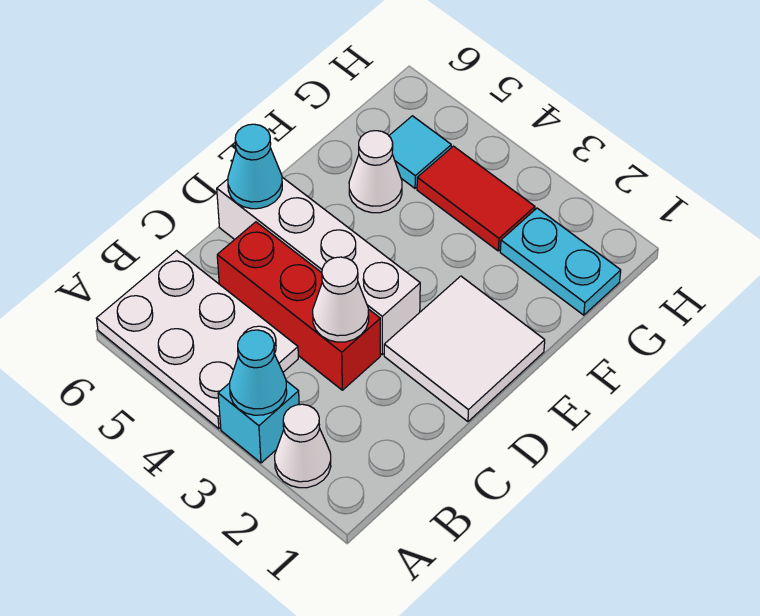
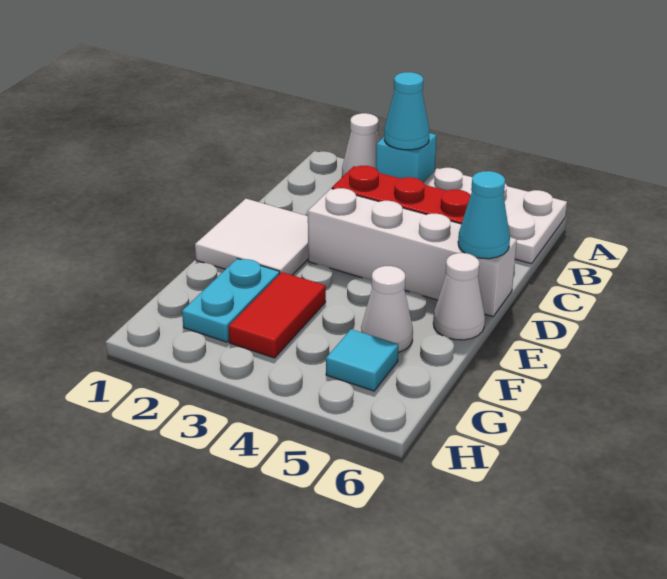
white 1x1 cone [313,257,369,342] -> white 1x1 cone moved to [433,253,485,340]
cyan 1x2 plate [500,208,621,315] -> cyan 1x2 plate turned to [182,259,280,342]
red 1x2 tile [417,146,535,251] -> red 1x2 tile turned to [228,272,326,358]

